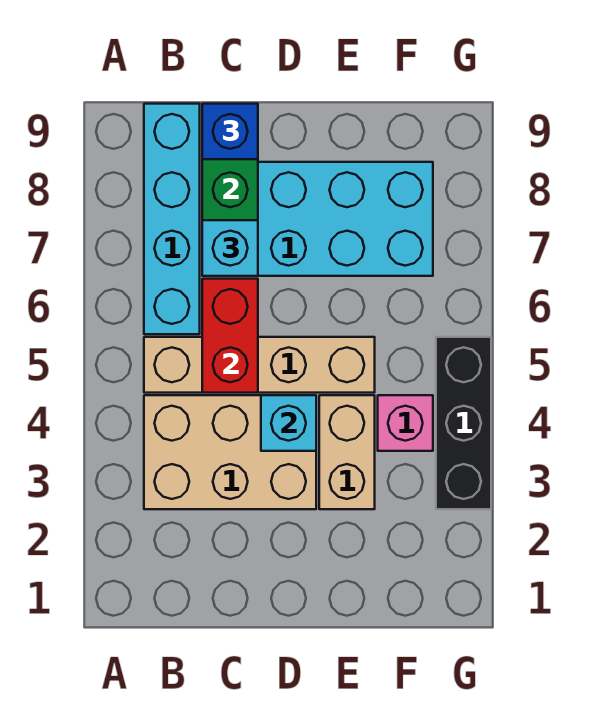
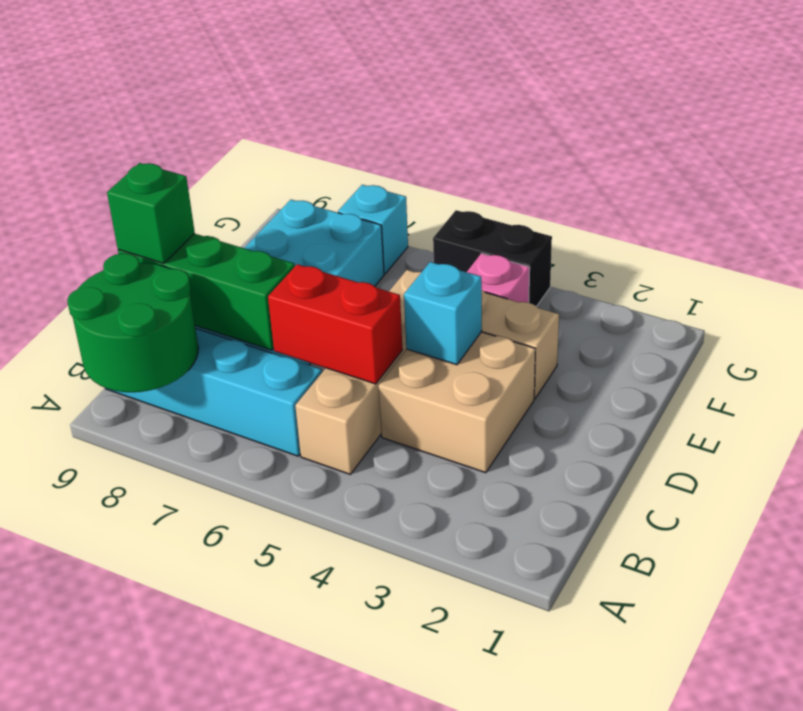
none -> green 2x2 round brick [67,253,198,392]
tan 2x3 brick [144,395,316,509] -> tan 2x2 brick [379,332,535,473]
cyan 1x1 brick [202,220,258,276] -> cyan 1x1 brick moved to [338,185,408,274]
blue 1x1 brick [202,104,258,159] -> green 1x1 brick [107,163,195,264]
black 1x3 brick [436,337,491,509] -> black 1x2 brick [433,210,552,307]

